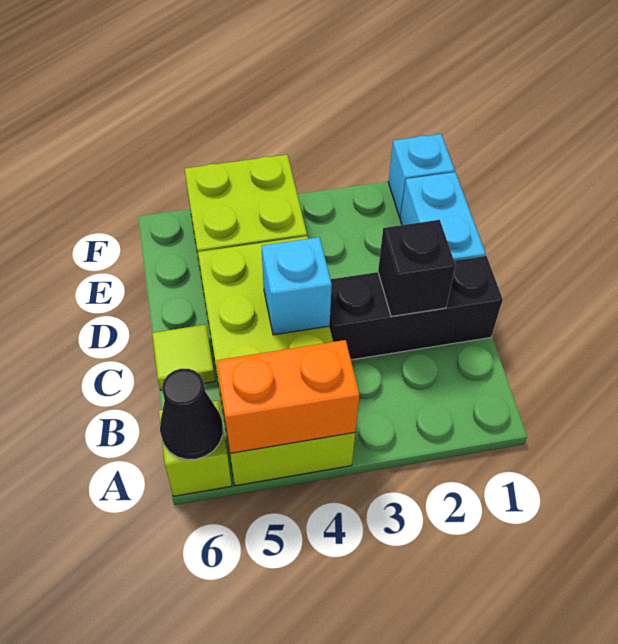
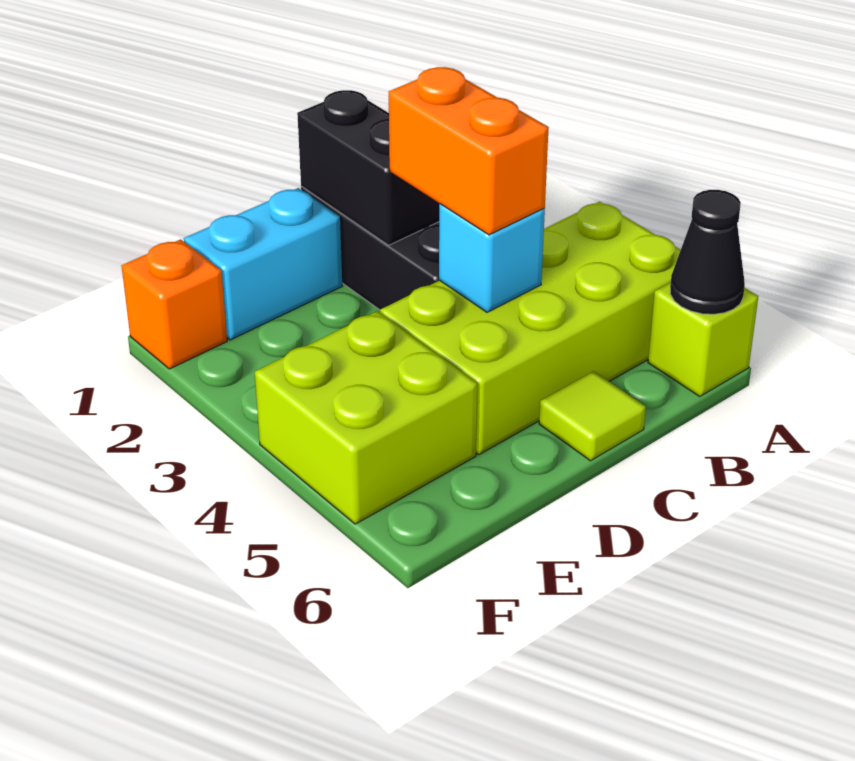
orange 1x2 brick [216,340,359,453] -> orange 1x2 brick moved to [389,67,549,235]
black 1x1 brick [378,220,456,317] -> black 1x2 brick [297,90,440,245]
cyan 1x1 brick [388,134,455,218] -> orange 1x1 brick [122,239,227,369]

